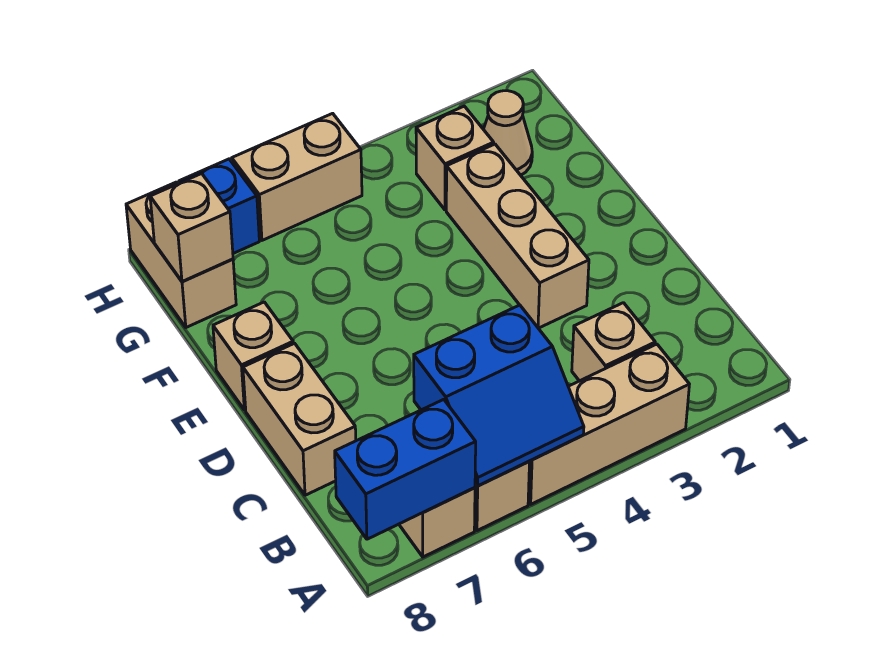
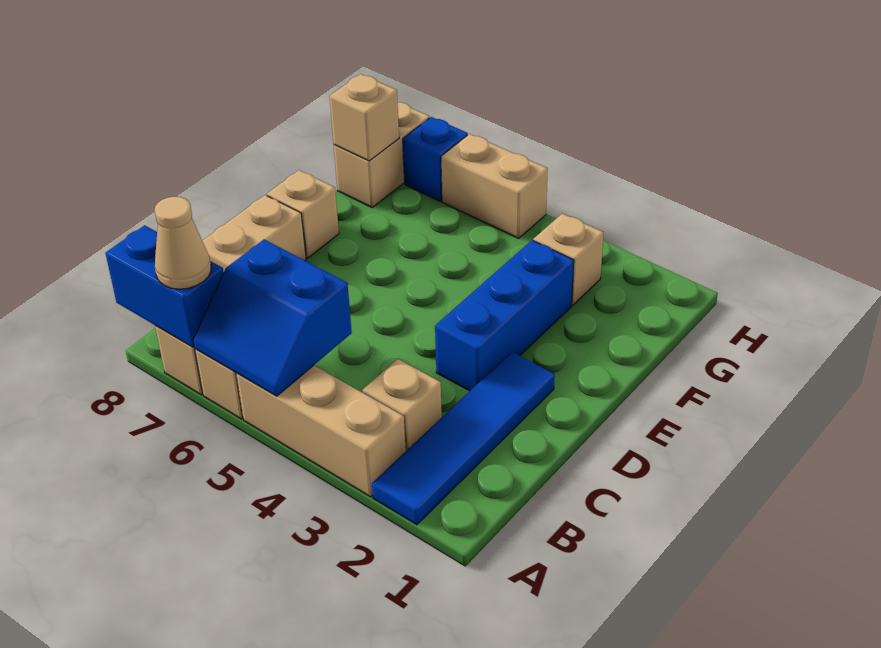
none -> blue 1x4 tile [372,352,555,525]
tan 1x3 brick [446,144,589,328] -> blue 1x3 brick [435,240,574,391]
tan 1x1 cone [483,91,532,175] -> tan 1x1 cone moved to [155,197,211,289]

